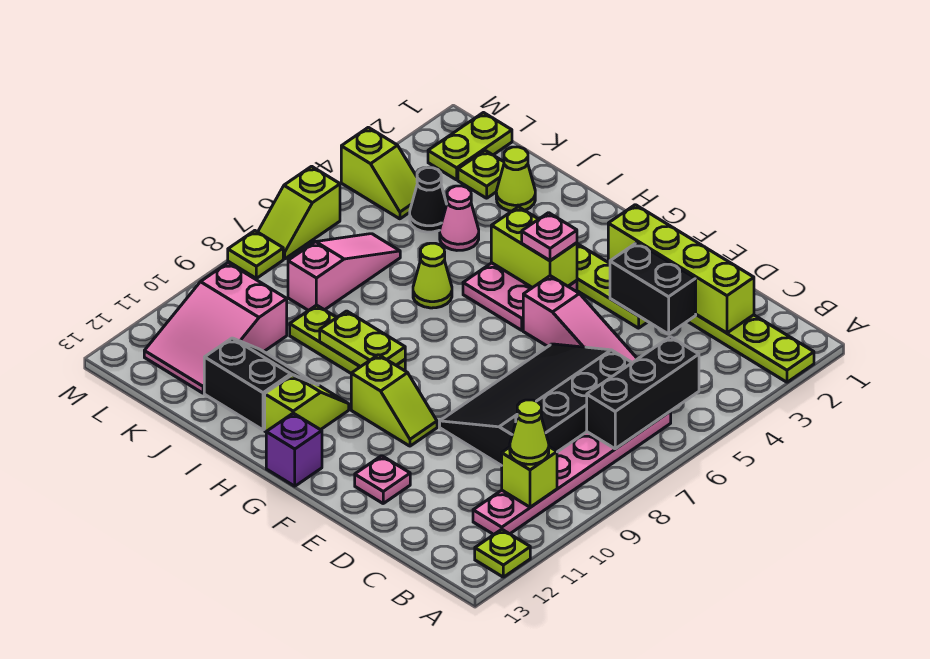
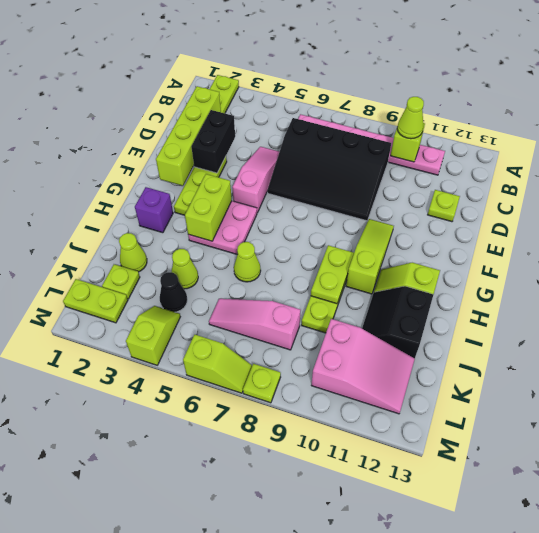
lime 1x1 plate [475,529,530,577] -> lime 1x1 plate moved to [428,190,460,222]
black 1x3 brick [587,337,699,449] -> none
pink 1x1 plate [355,456,410,503] -> none
lime 1x2 slope [351,355,437,446] -> lime 1x3 slope [346,219,394,294]
pink 1x1 plate [522,213,577,261] -> none
purple 1x1 brick [266,413,322,486] -> purple 1x1 brick moved to [135,187,173,233]
pink 1x1 cone [440,186,479,250] -> lime 1x1 cone [172,249,198,289]

